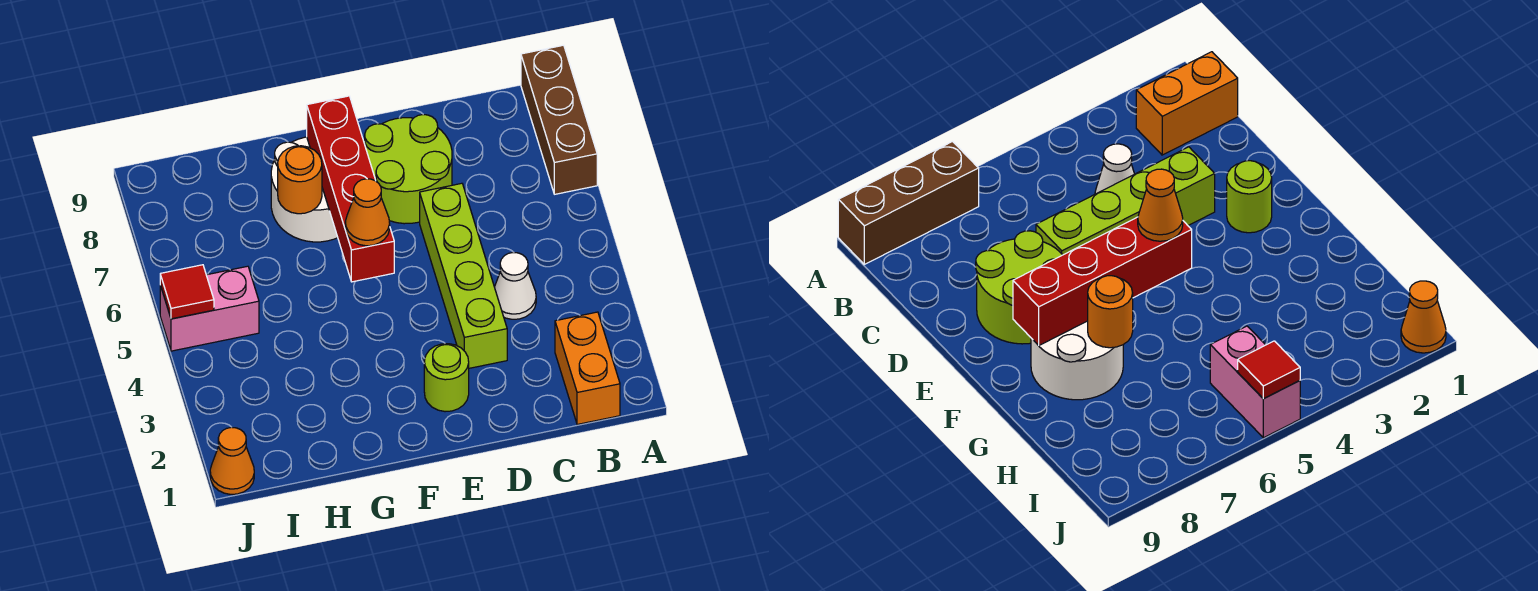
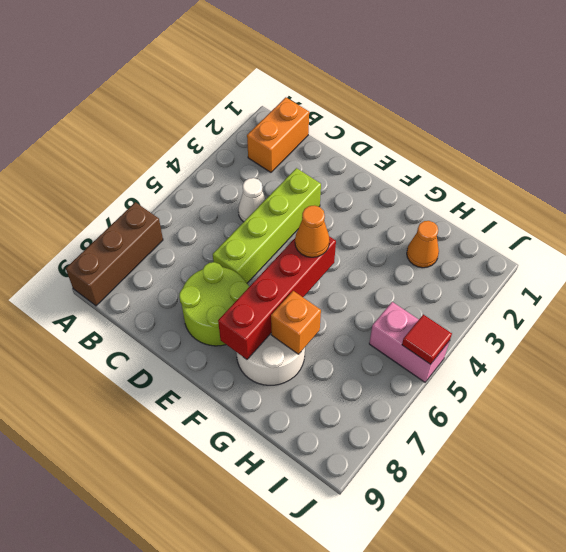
lime 1x1 round brick [424,344,469,412] -> none
orange 1x1 round brick [278,146,322,214] -> orange 1x1 brick [271,291,321,354]
orange 1x1 cone [210,427,254,494] -> orange 1x1 cone moved to [407,221,439,268]

